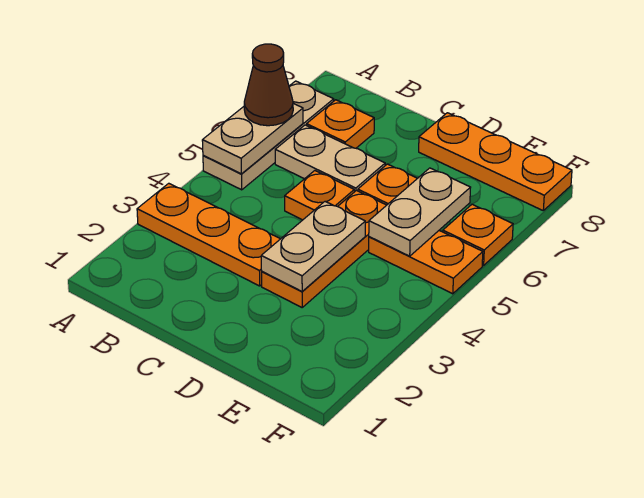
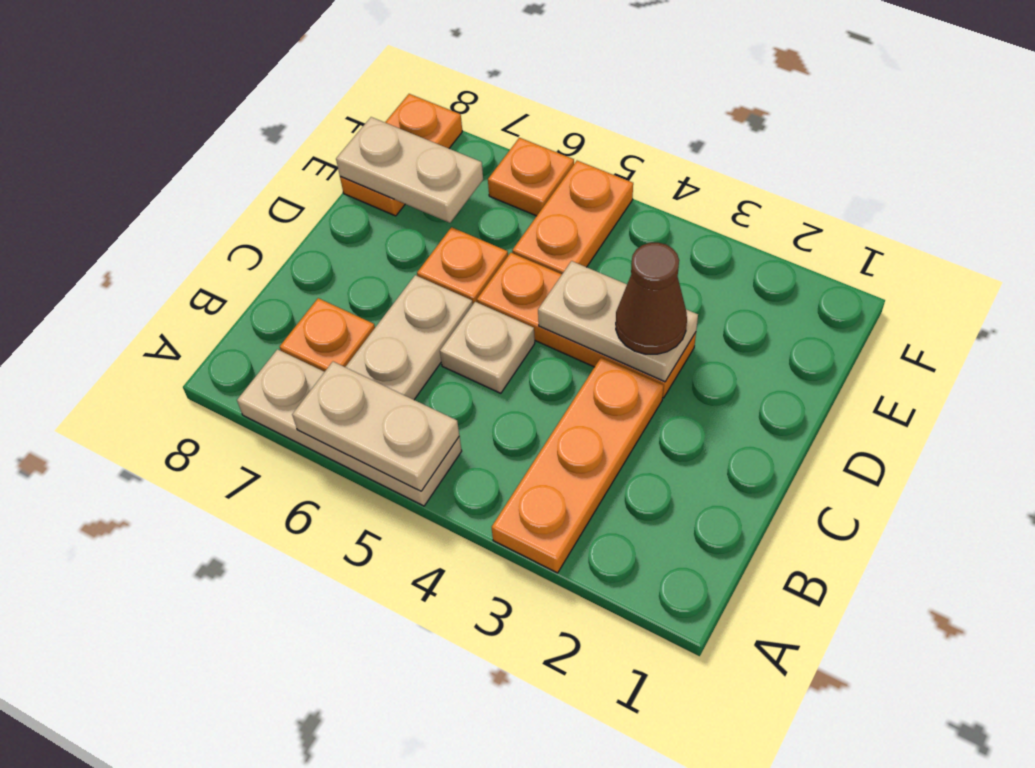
brown 1x1 cone [244,44,293,126] -> brown 1x1 cone moved to [616,243,687,354]
orange 1x1 plate [285,171,354,220] -> tan 1x1 plate [440,302,535,393]
orange 1x3 plate [419,113,572,210] -> orange 1x2 plate [340,94,462,216]
tan 1x2 plate [369,168,471,256] -> tan 1x2 plate moved to [336,117,483,223]

